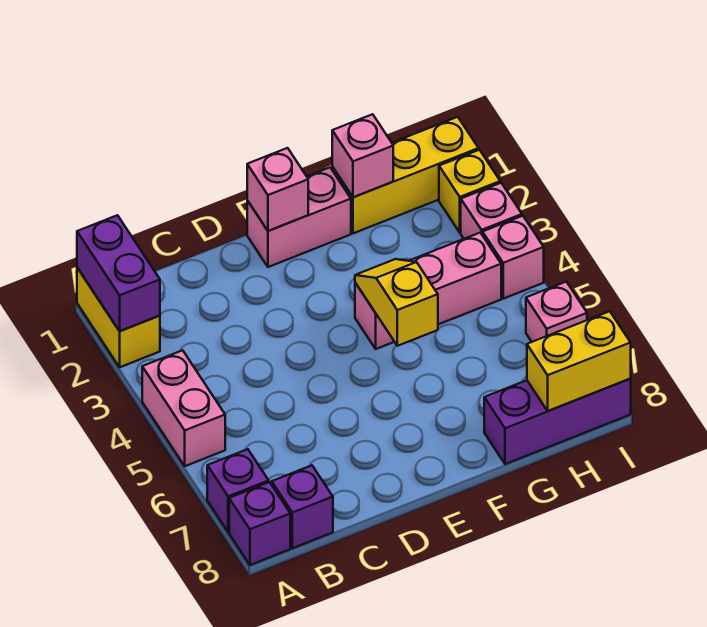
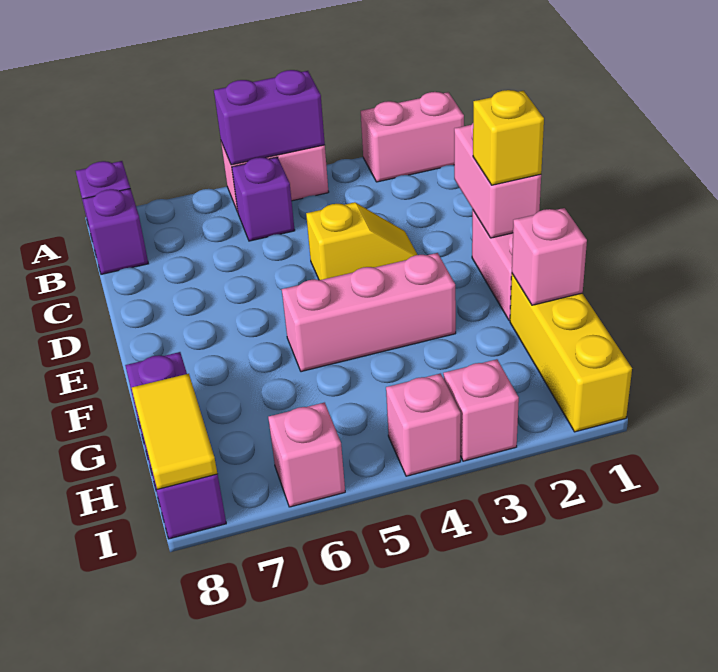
yellow 1x2 brick [77,268,160,367] -> pink 1x2 brick [361,92,464,182]
purple 1x2 brick [77,215,160,331] -> purple 1x2 brick moved to [214,70,325,165]
purple 1x1 brick [207,449,269,532] -> purple 1x1 brick moved to [232,157,295,241]
pink 1x1 brick [247,148,308,231] -> pink 1x2 brick [454,124,541,238]
pink 1x3 brick [355,233,501,349] -> pink 1x3 brick turned to [282,253,456,372]
yellow 1x2 slope [355,259,438,346] -> yellow 1x2 slope moved to [306,202,417,280]
yellow 1x2 brick [527,311,631,411] -> yellow 1x2 tile [132,374,217,489]
yellow 1x1 brick [439,150,500,233] -> yellow 1x1 brick moved to [473,90,544,185]

